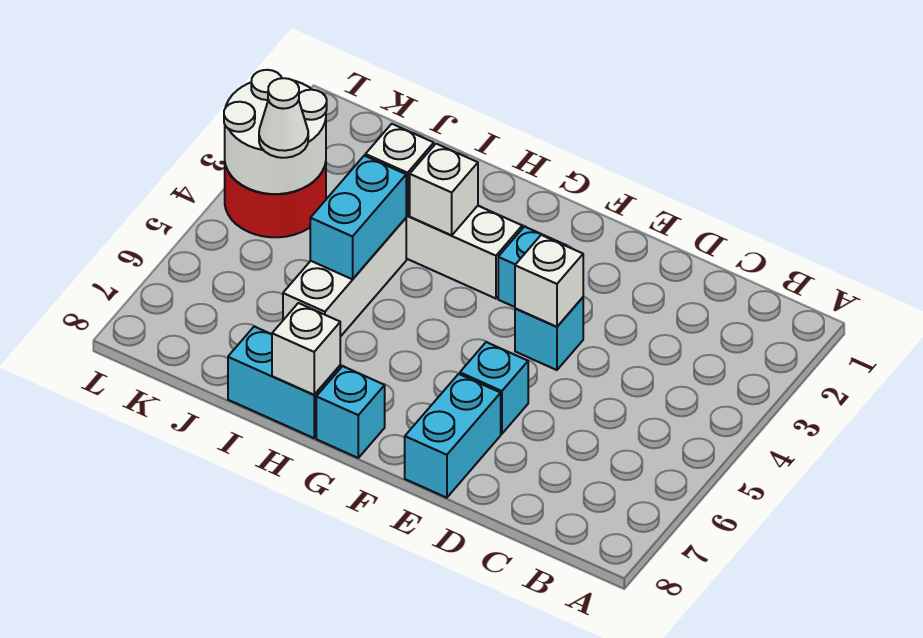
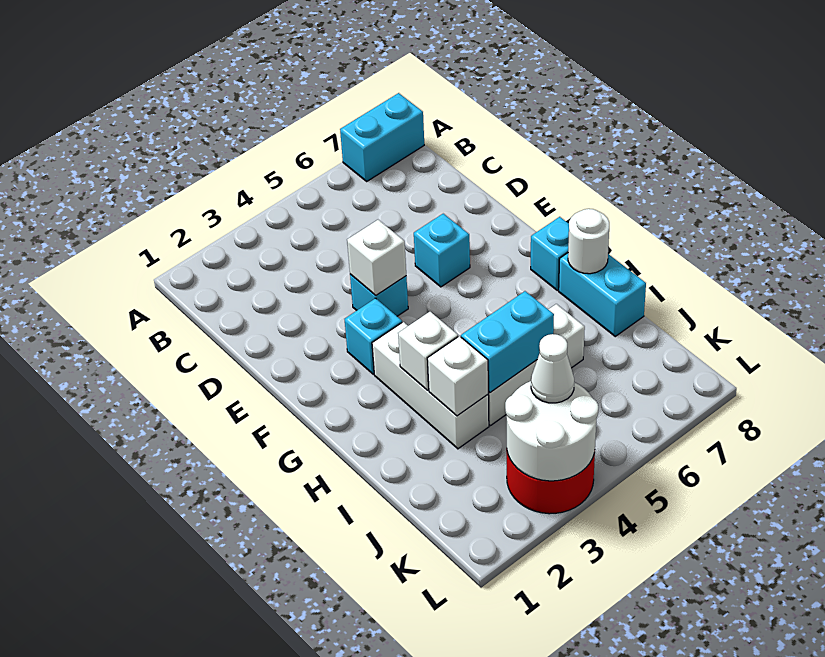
cyan 1x2 brick [405,374,501,498] -> cyan 1x2 brick moved to [340,93,424,181]
white 1x1 brick [272,303,340,395] -> white 1x1 round brick [568,209,609,274]

